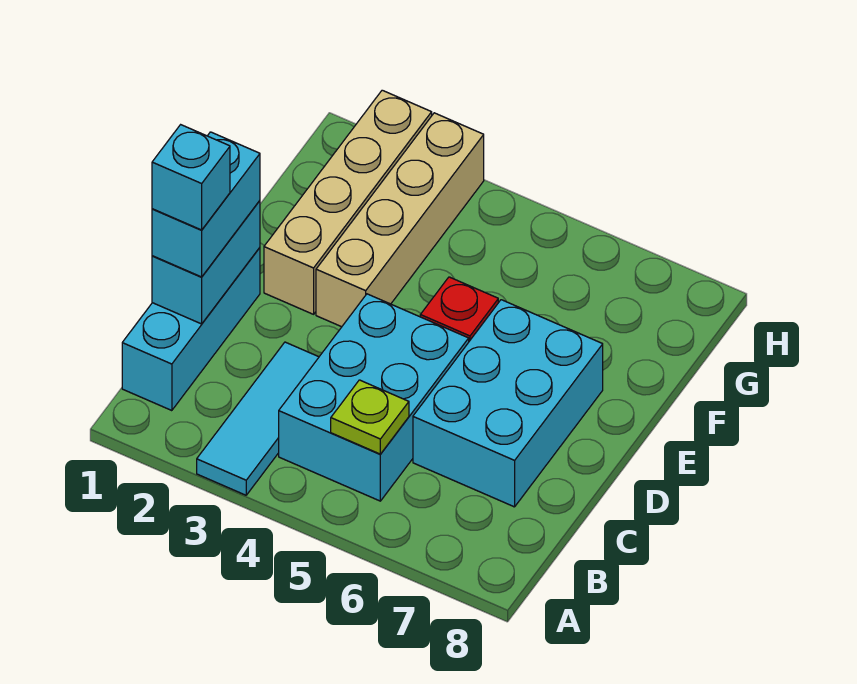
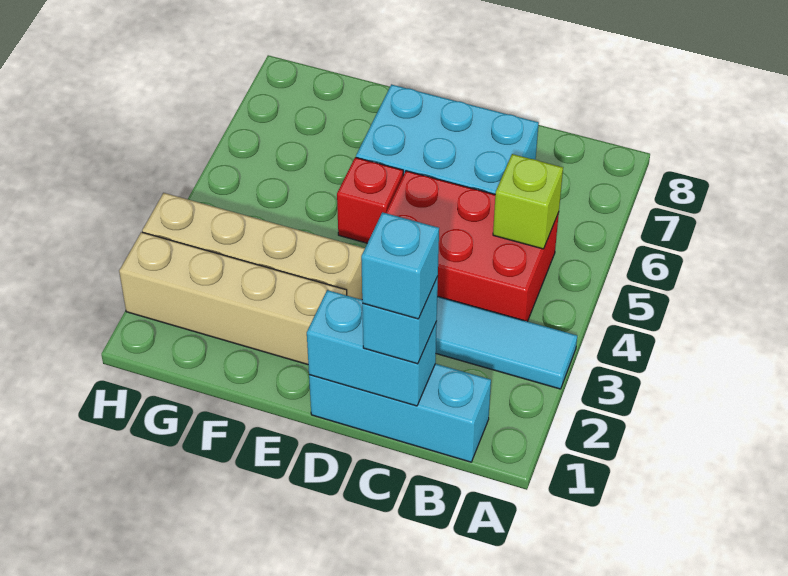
cyan 2x3 brick [279,294,469,501] -> red 2x3 brick [386,171,559,321]
lime 1x1 plate [331,380,409,454] -> lime 1x1 brick [493,154,563,249]
cyan 1x2 brick [152,132,260,277] -> cyan 1x1 brick [362,276,438,364]

